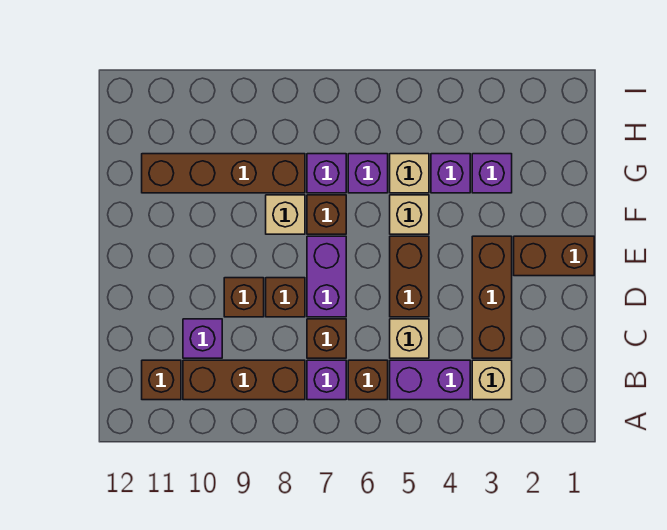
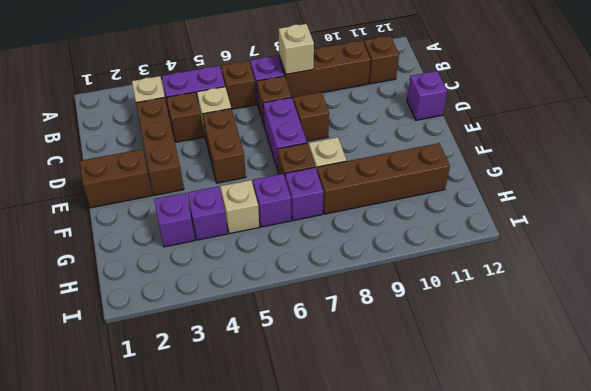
purple 1x1 brick [183,319,222,358] -> purple 1x1 brick moved to [407,71,447,120]
brown 1x1 brick [224,278,264,317] -> brown 1x1 brick moved to [167,92,204,142]
tan 1x1 brick [390,195,429,234] -> tan 1x1 brick moved to [279,24,314,74]

